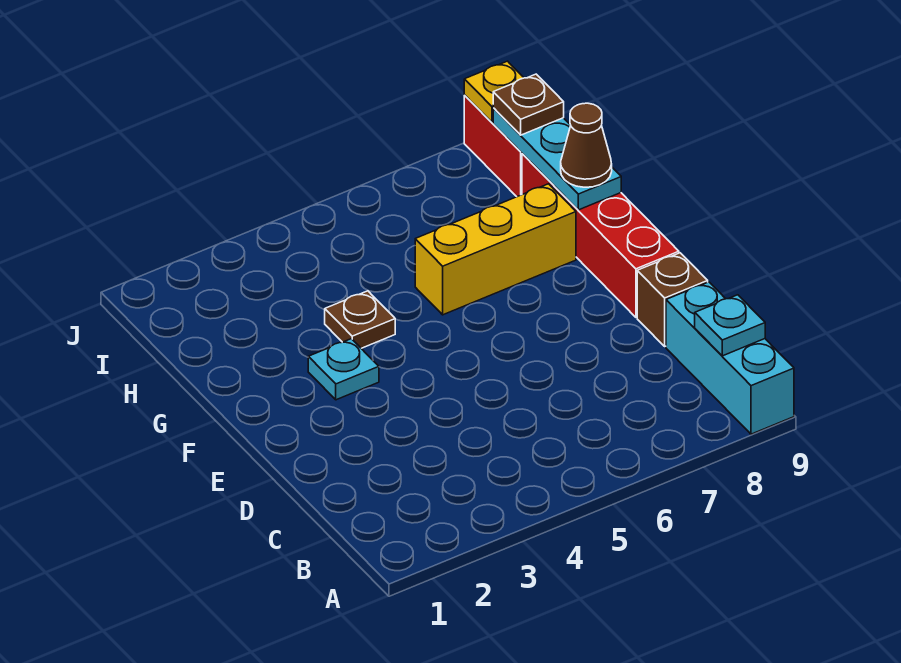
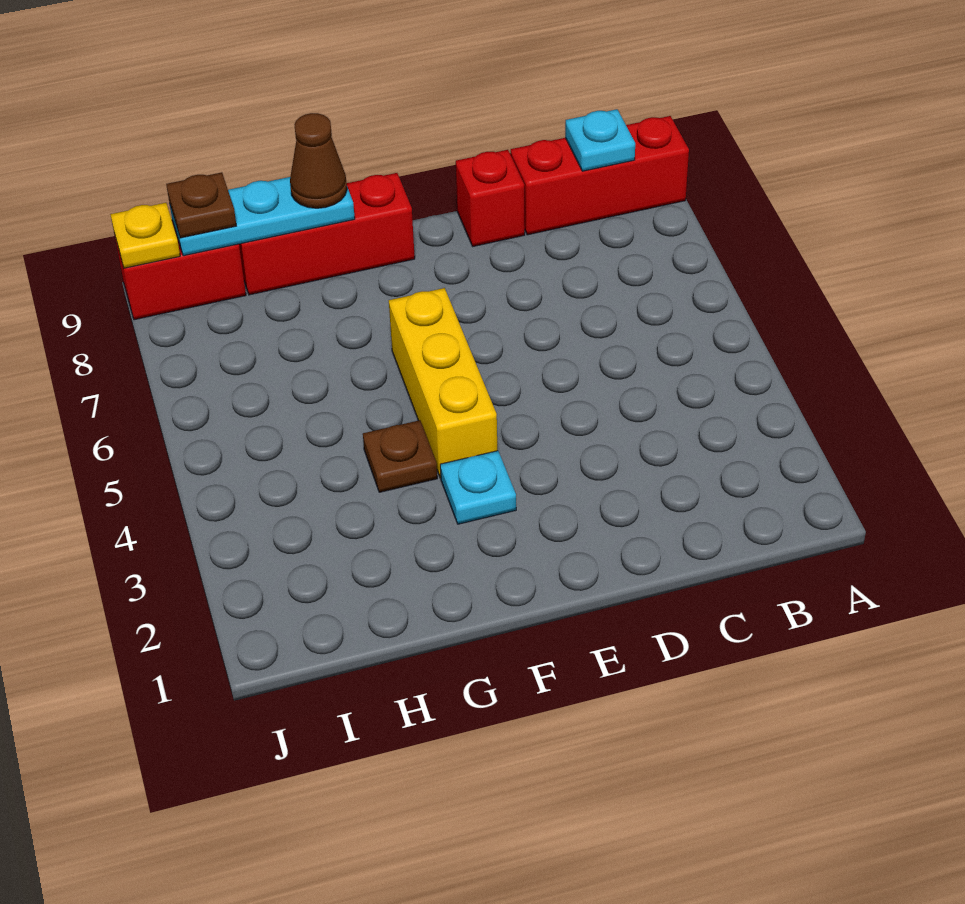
cyan 1x3 brick [666,282,794,434] -> red 1x3 brick [511,116,689,235]
brown 1x1 brick [637,253,708,346] -> red 1x1 brick [456,150,525,246]
red 1x4 brick [522,154,679,317] -> red 1x3 brick [239,173,415,295]
yellow 1x3 brick [415,184,576,315] -> yellow 1x3 brick moved to [389,288,497,478]

